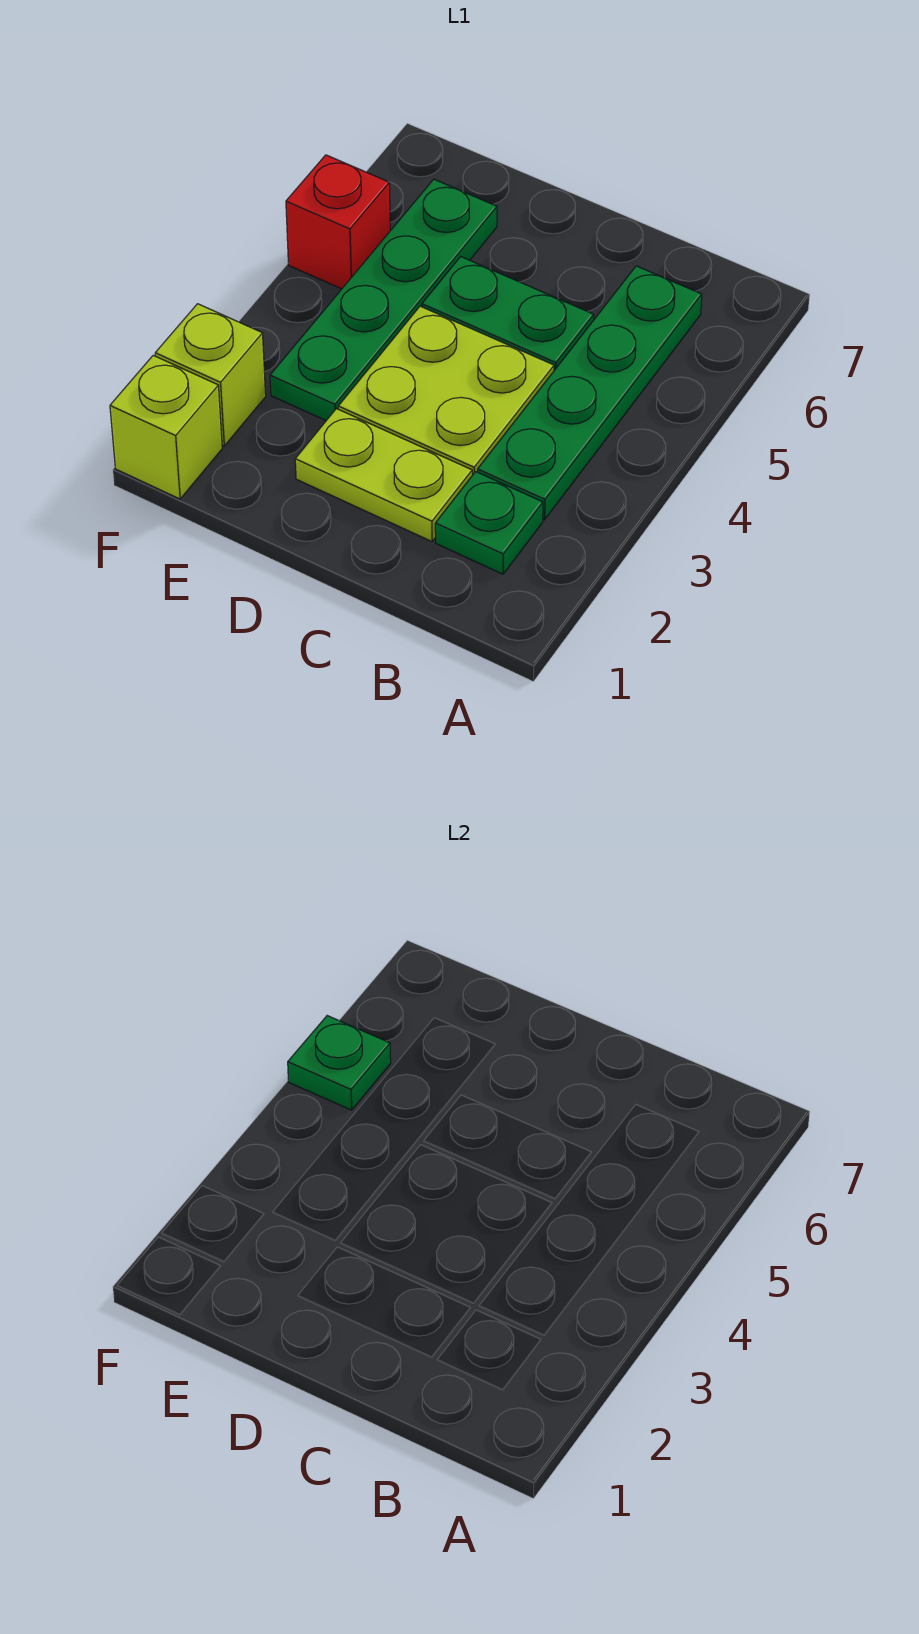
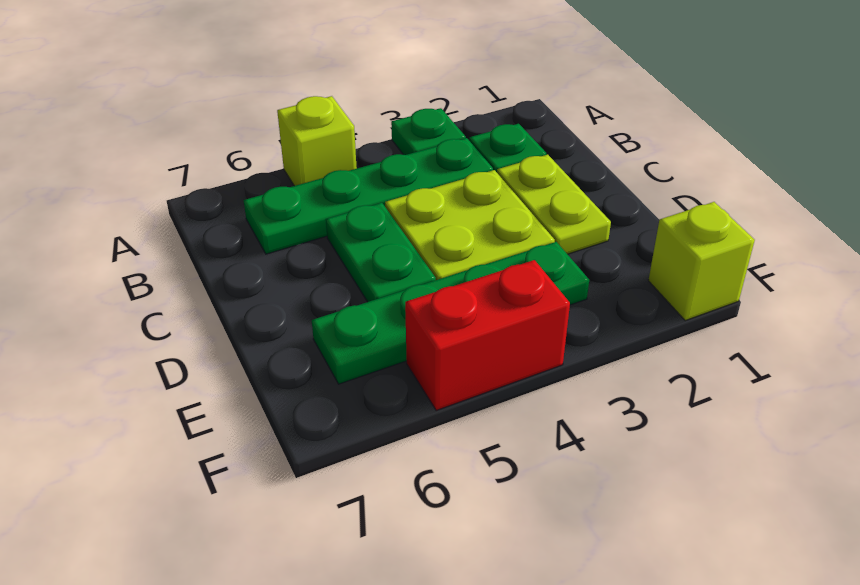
lime 1x1 brick [155,304,266,446] -> lime 1x1 brick moved to [277,96,357,186]
red 1x1 brick [286,155,390,289] -> red 1x2 brick [405,260,570,410]
green 1x1 plate [288,1016,391,1110] -> green 1x1 plate moved to [391,108,466,155]

